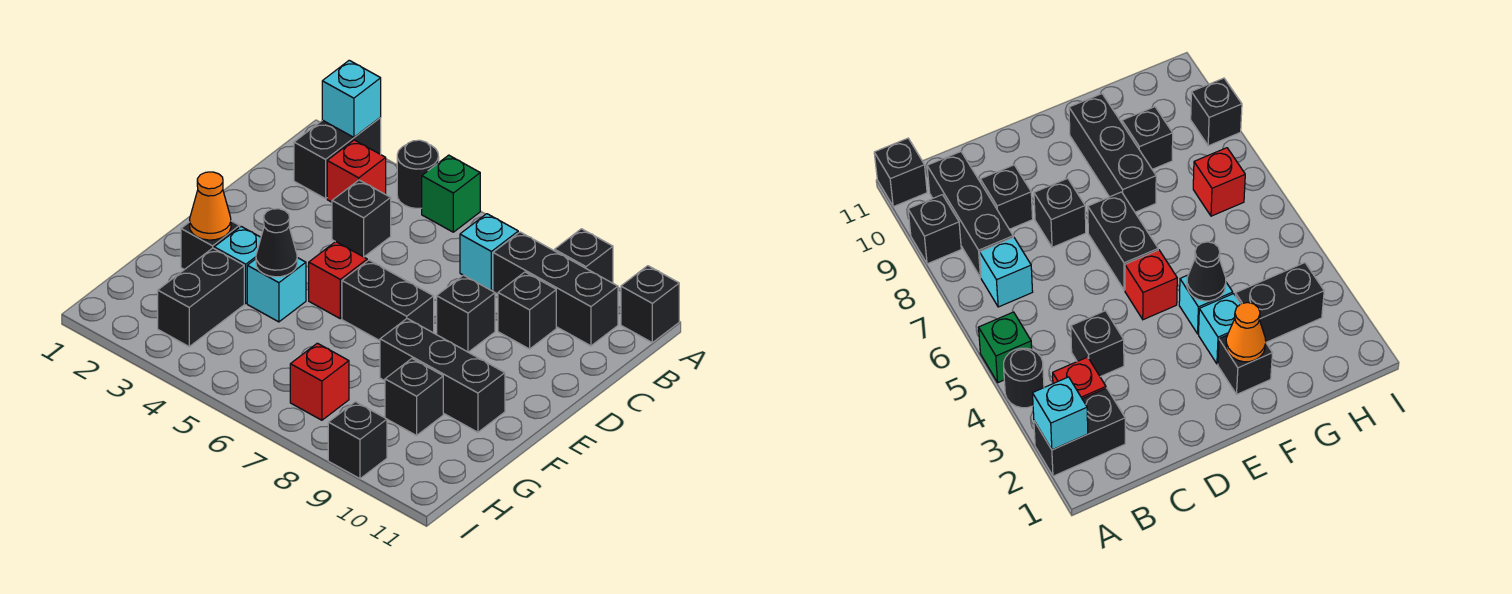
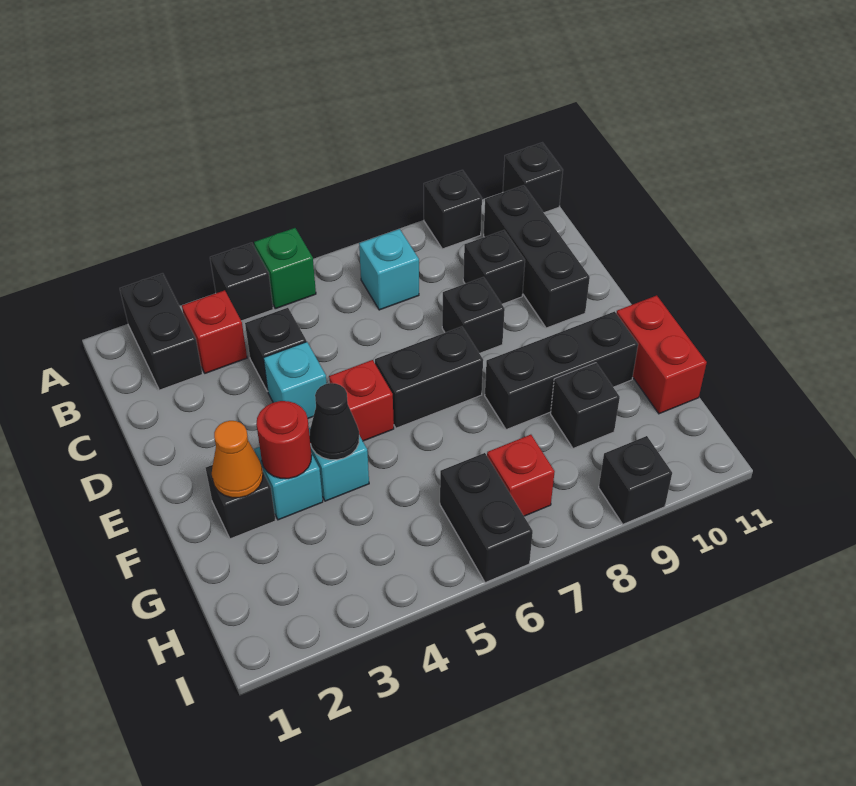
cyan 1x1 brick [322,60,381,137] -> cyan 1x1 brick moved to [264,342,327,418]
black 1x1 round brick [397,140,439,208] -> black 1x1 brick [210,243,273,321]
black 1x3 brick [493,232,618,346] -> black 1x3 brick turned to [484,185,590,328]
none -> red 1x1 round brick [256,401,312,479]
none -> red 1x2 brick [616,295,707,414]
black 1x2 brick [158,248,244,347] -> black 1x2 brick moved to [440,453,533,583]

